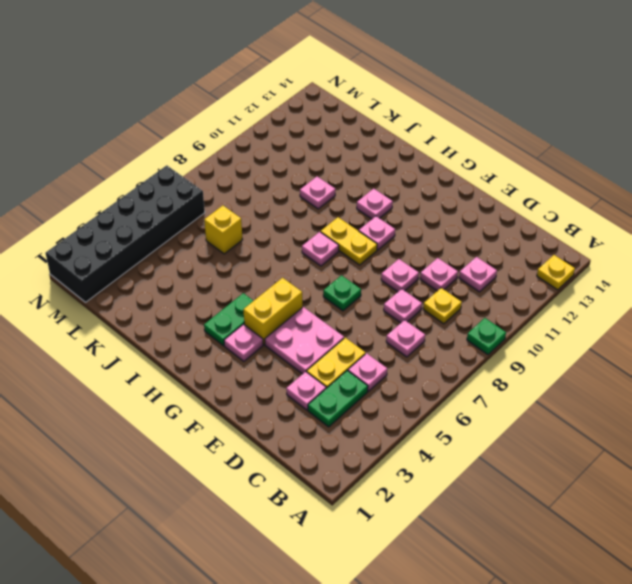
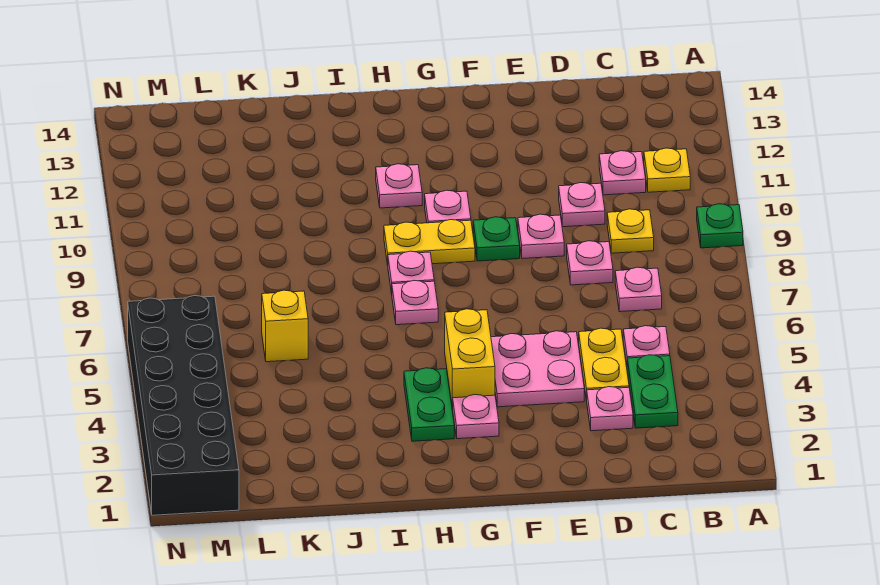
yellow 1x1 plate [537,255,575,290] -> yellow 1x1 plate moved to [644,148,690,192]
green 1x1 plate [323,275,361,311] -> green 1x1 plate moved to [473,217,520,261]
pink 1x1 plate [300,177,335,209] -> pink 1x1 plate moved to [392,281,438,325]

